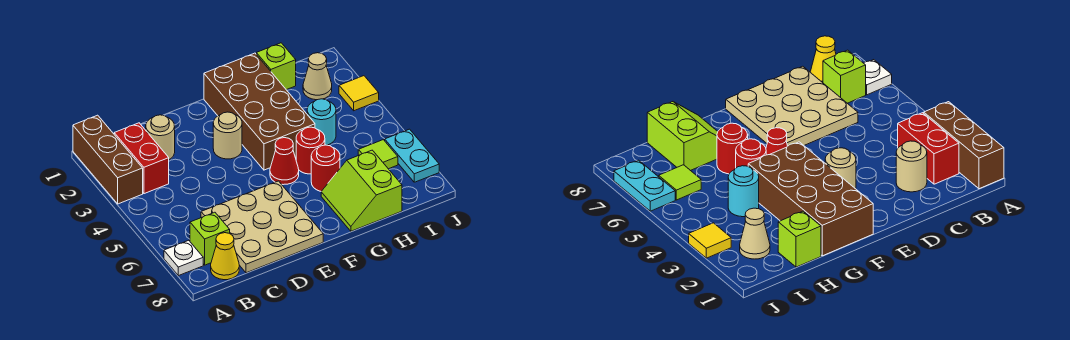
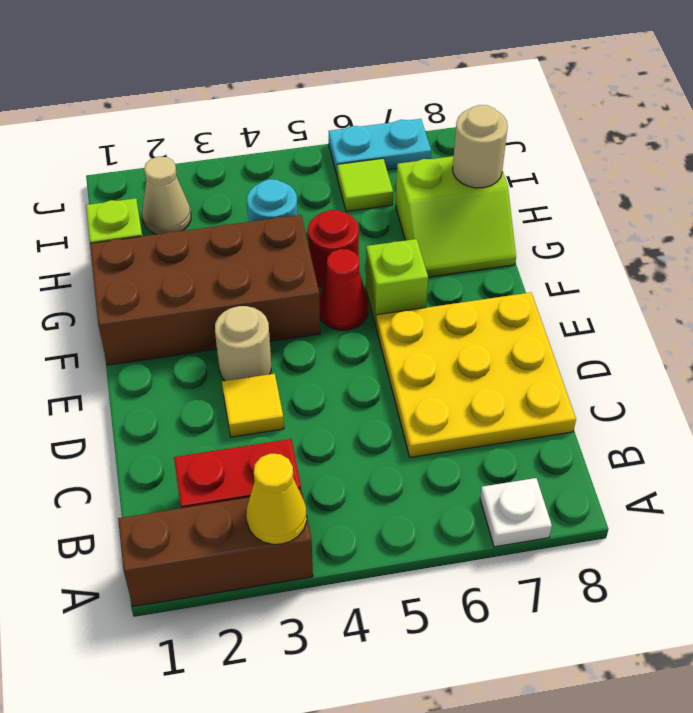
lime 1x1 brick [190,212,230,265] -> lime 1x1 brick moved to [366,239,428,325]
yellow 1x1 cone [211,233,239,280] -> yellow 1x1 cone moved to [246,453,307,544]
tan 1x1 round brick [146,115,175,159] -> tan 1x1 round brick moved to [453,105,508,188]
tan 3x3 plate [201,181,323,273] -> yellow 3x3 plate [376,292,576,457]
red 1x1 round brick [311,145,340,191] -> none
yellow 1x1 tile [339,76,379,111] -> yellow 1x1 tile moved to [222,374,284,437]

